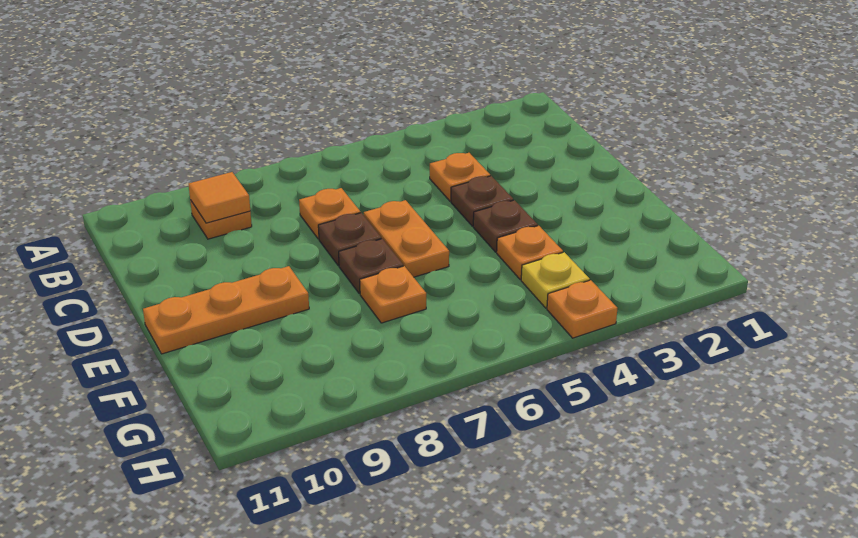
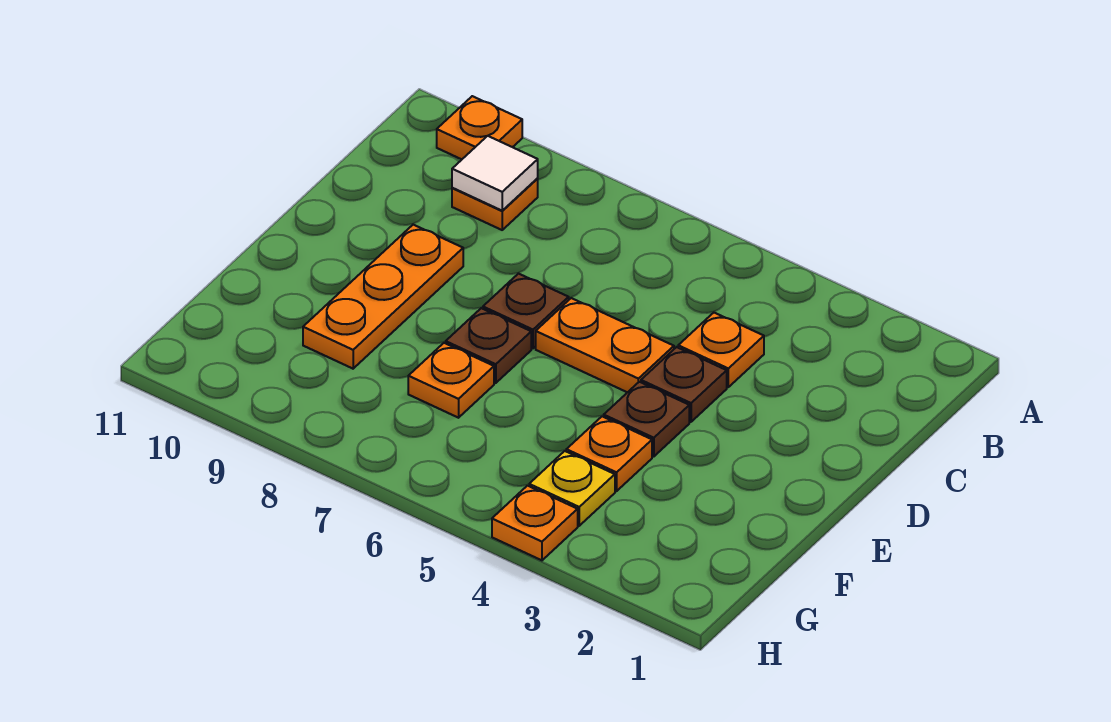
orange 1x1 tile [189,172,250,223] -> white 1x1 tile [452,136,538,211]
orange 1x1 plate [299,188,361,239] -> orange 1x1 plate moved to [437,96,522,159]
orange 1x2 plate [364,200,449,277] -> orange 1x2 plate turned to [536,298,674,392]
orange 1x3 plate [143,266,309,354] -> orange 1x3 plate turned to [303,225,463,369]

